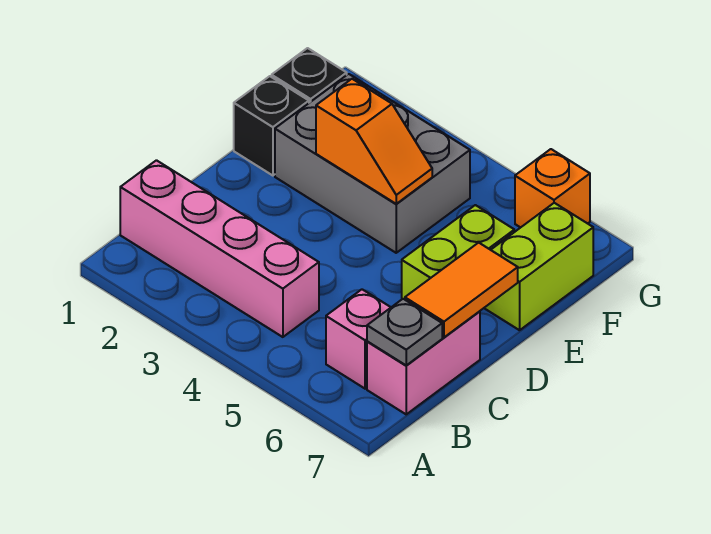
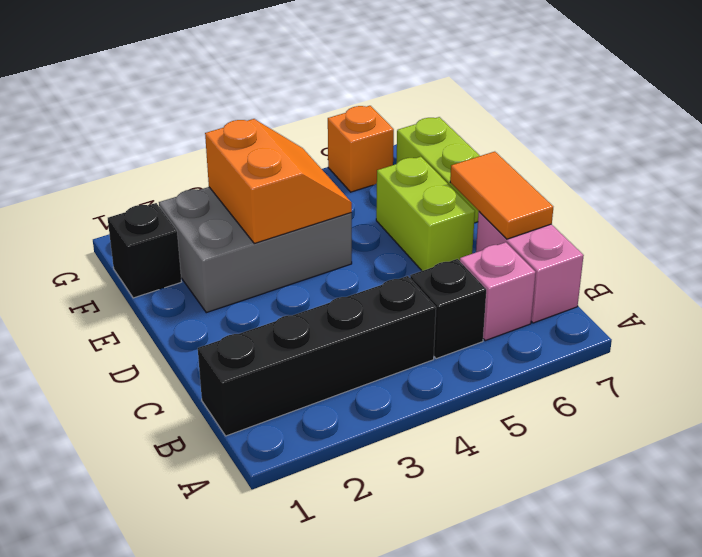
pink 1x4 brick [120,160,319,337] -> black 1x4 brick [198,276,436,436]
grey 1x1 plate [367,299,442,365] -> none
black 1x1 brick [234,76,309,176] -> black 1x1 brick moved to [410,259,486,359]
orange 1x2 slope [316,79,432,204] -> orange 2x2 slope [205,119,352,243]

